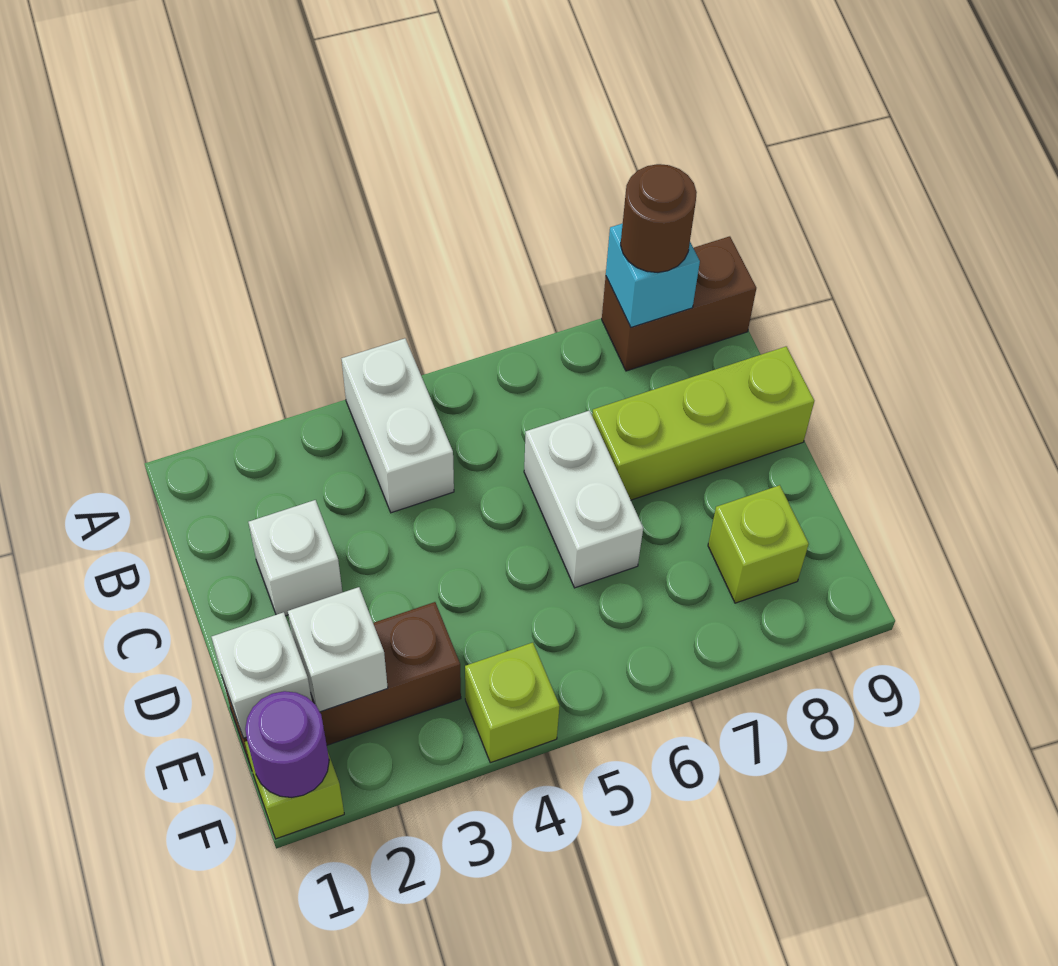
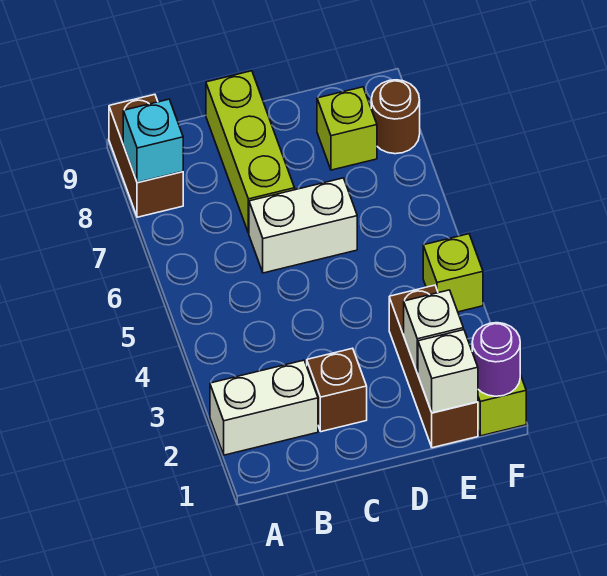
white 1x2 brick [342,338,454,513] -> white 1x2 brick moved to [210,360,318,455]
brown 1x1 round brick [621,164,697,272] -> brown 1x1 round brick moved to [371,80,420,154]
white 1x1 brick [248,500,343,616] -> brown 1x1 brick [307,348,367,432]

